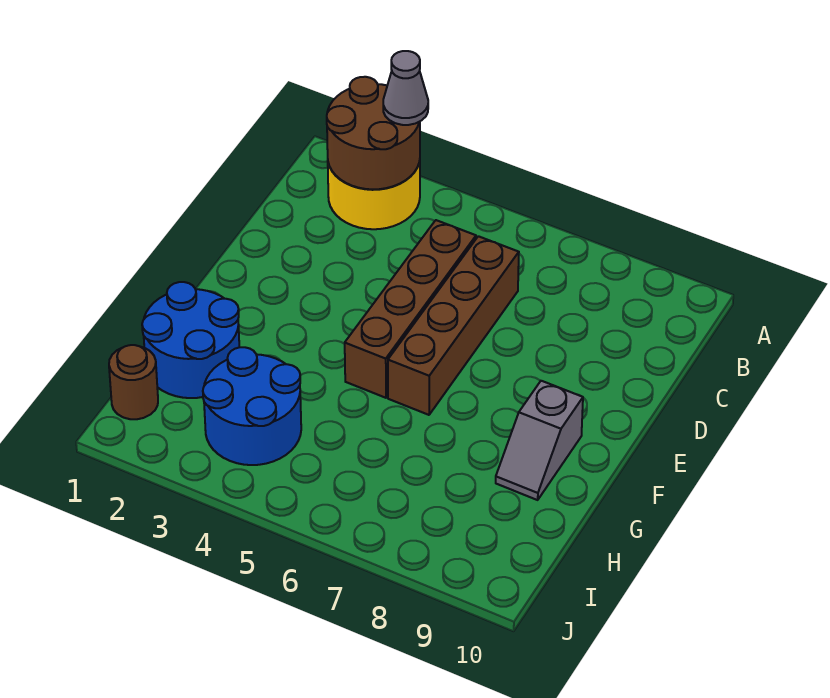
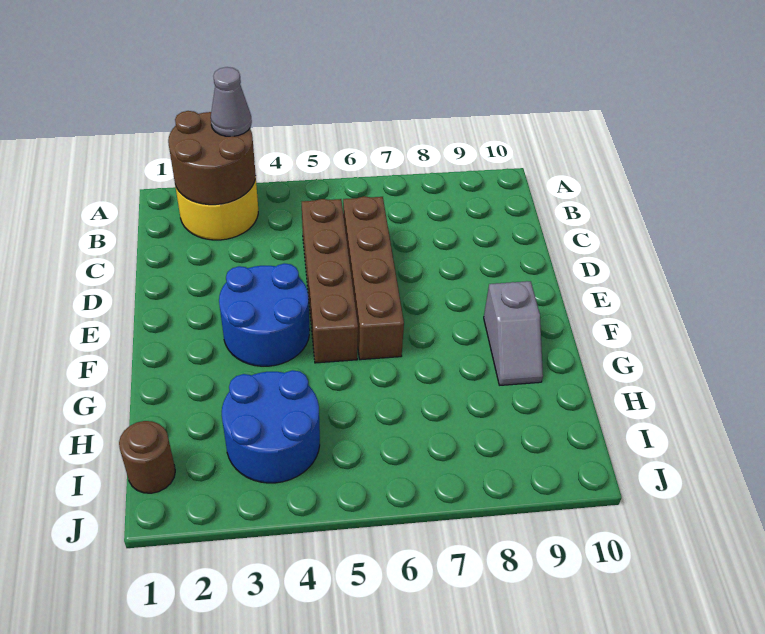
blue 2x2 round brick [142,282,239,398] -> blue 2x2 round brick moved to [219,263,310,366]

